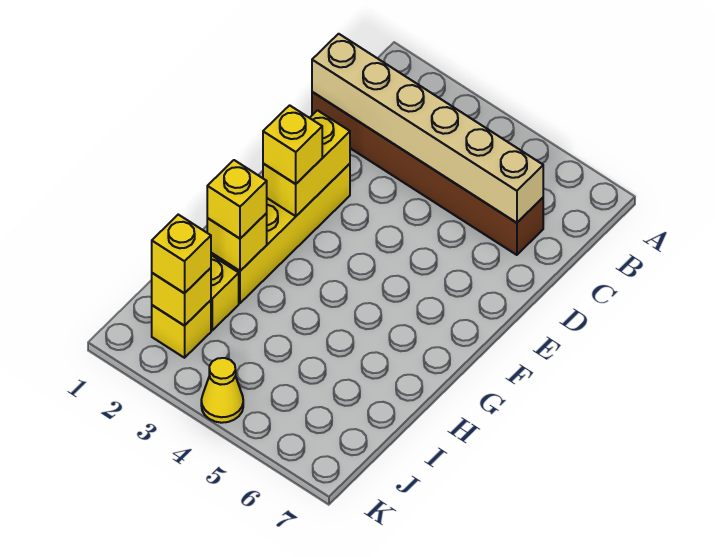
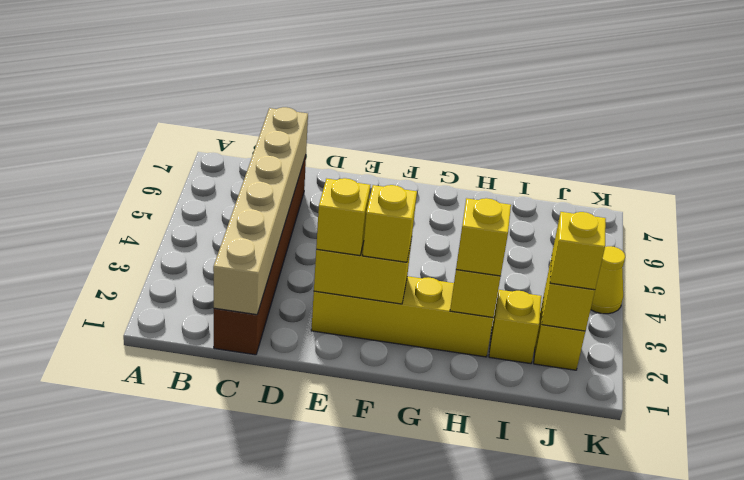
none -> yellow 1x1 brick [316,178,370,256]

